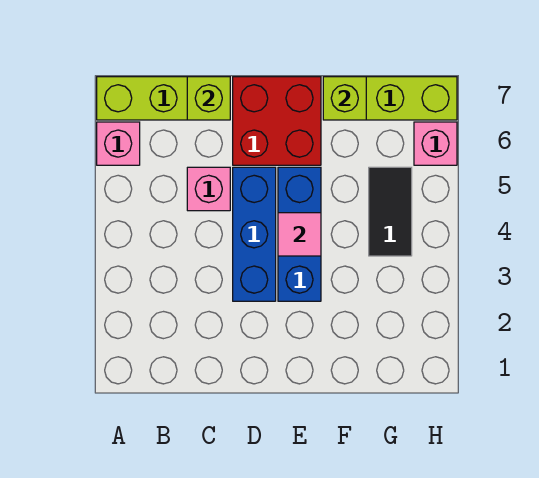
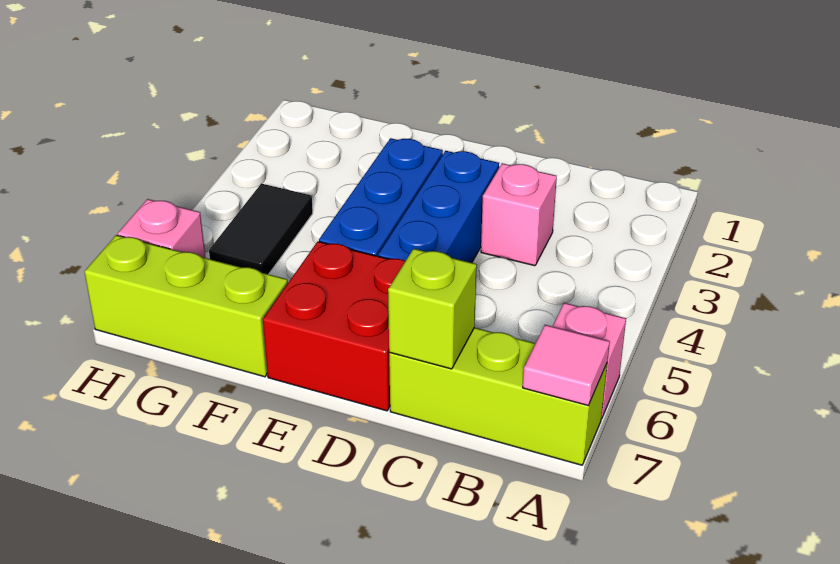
pink 1x1 brick [187,167,230,211] -> pink 1x1 brick moved to [481,163,557,266]
pink 1x1 tile [278,213,321,256] -> pink 1x1 tile moved to [523,325,610,405]
lime 1x1 brick [323,77,366,120] -> none

